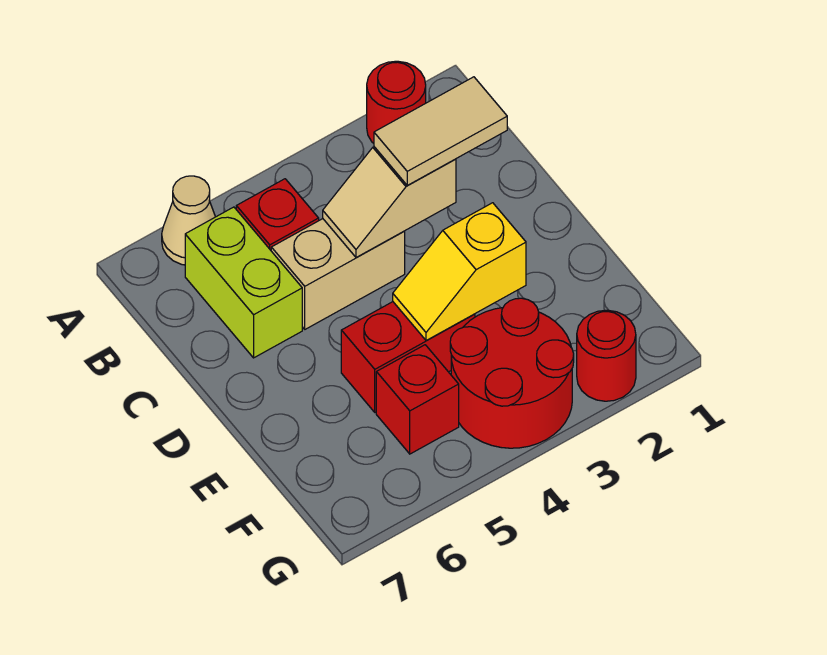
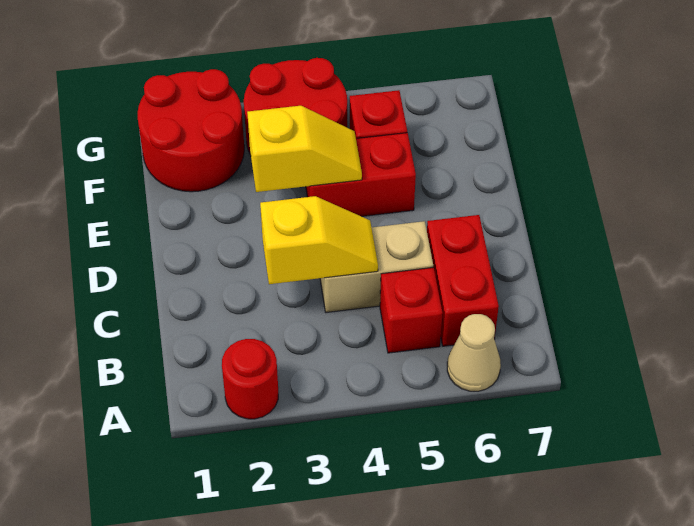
lime 1x2 brick [185,207,302,358] -> red 1x2 brick [427,215,499,346]
tan 1x2 tile [374,77,507,186] -> none
tan 1x2 slope [323,147,456,257] -> yellow 1x2 slope [260,196,378,284]
red 1x1 round brick [577,310,636,401] -> red 2x2 round brick [138,69,244,192]

